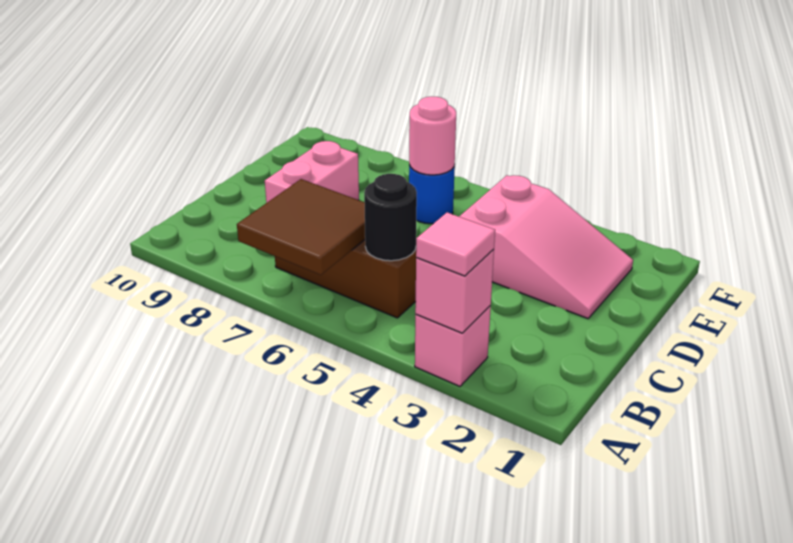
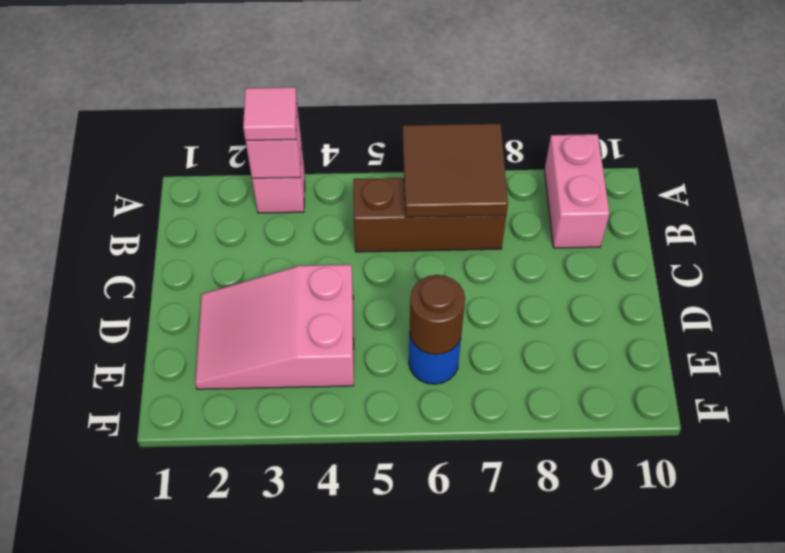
black 1x1 round brick [364,174,417,261] -> none
pink 1x2 brick [265,141,359,203] -> pink 1x2 brick moved to [545,134,609,248]
pink 1x1 round brick [409,97,456,175] -> brown 1x1 round brick [409,275,465,355]

